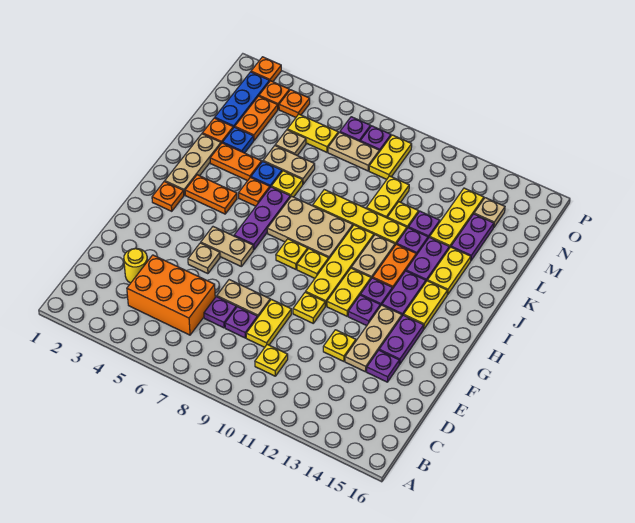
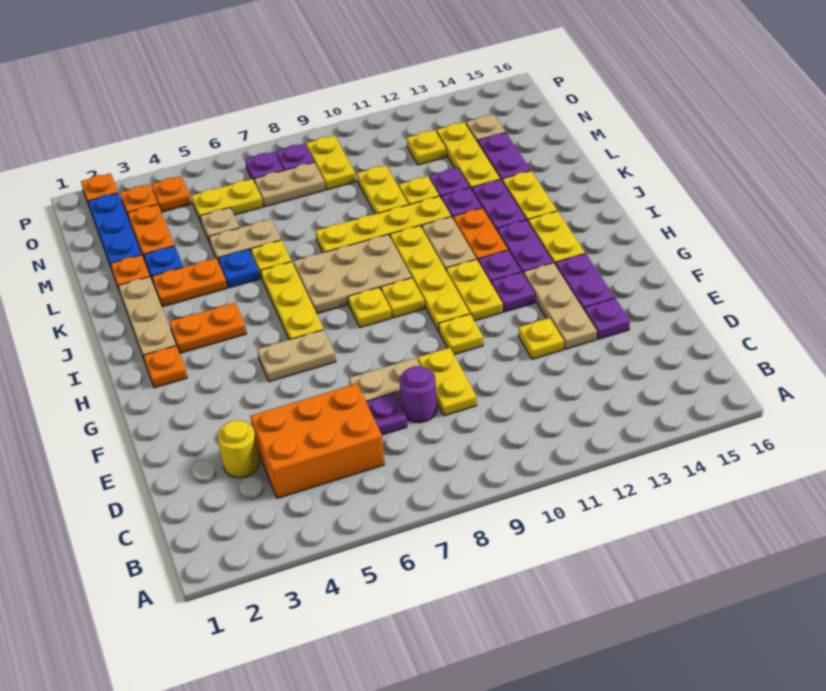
yellow 1x1 plate [255,344,288,376] -> yellow 1x1 plate moved to [407,130,446,165]
purple 1x1 plate [225,307,258,338] -> purple 1x1 round brick [400,366,437,423]
tan 1x1 plate [188,243,220,274] -> none
purple 1x3 plate [234,187,290,250] -> yellow 1x3 plate [261,261,324,340]
orange 1x1 plate [239,177,270,206] -> none

